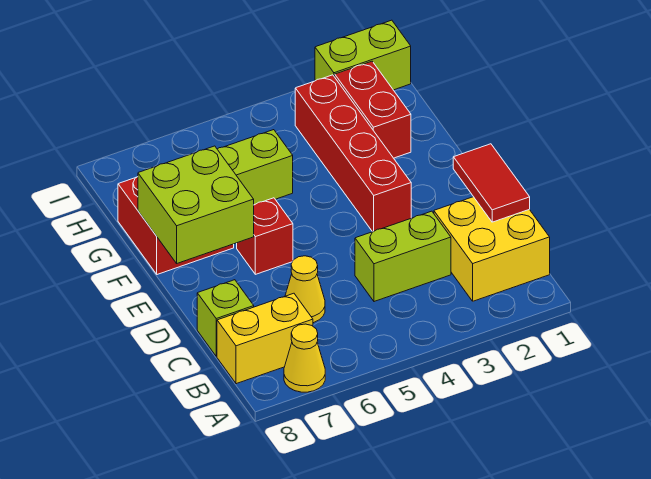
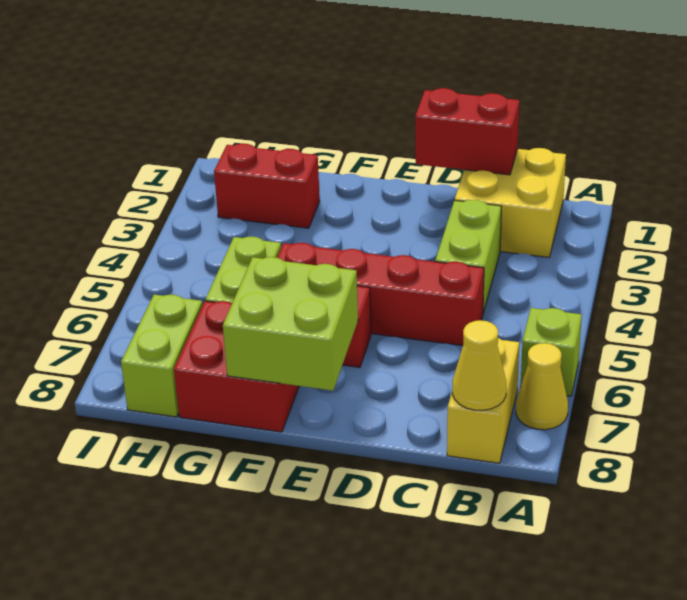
red 1x2 tile [453,144,530,222] -> red 1x2 brick [415,88,519,175]
yellow 1x1 cone [285,256,325,323] -> yellow 1x1 cone moved to [452,320,506,410]
lime 1x1 brick [197,280,254,356] -> lime 1x1 brick moved to [521,308,582,396]
red 1x4 brick [295,75,411,232] -> red 1x4 brick moved to [277,243,484,346]
lime 1x2 brick [315,20,411,90] -> lime 1x2 brick moved to [121,295,203,417]

